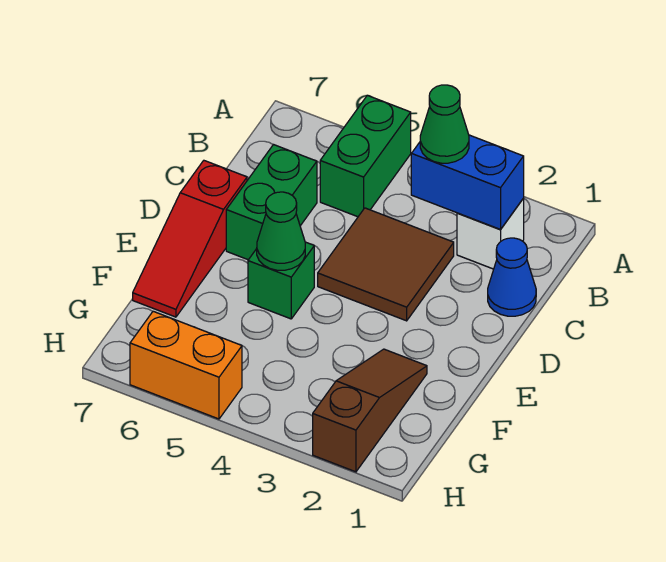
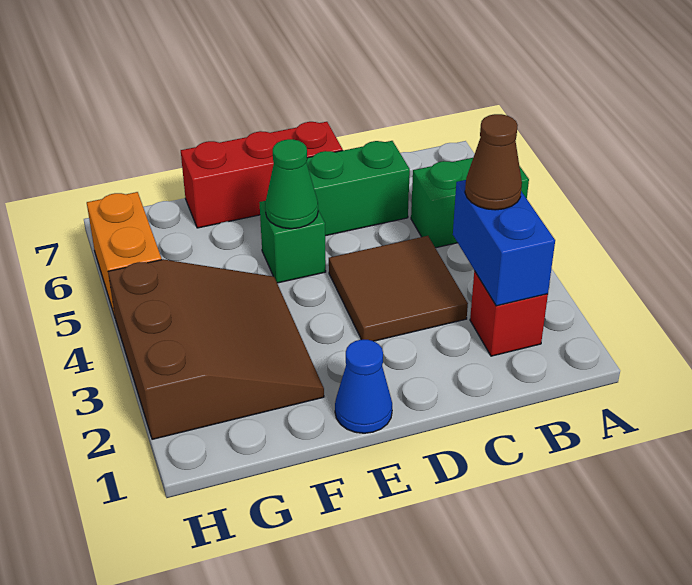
white 1x1 brick [457,198,524,269] -> red 1x1 brick [470,271,548,356]
green 1x1 cone [420,85,469,163] -> brown 1x1 cone [465,114,522,210]
blue 1x1 cone [488,238,536,316] -> blue 1x1 cone moved to [335,340,392,433]
red 1x3 slope [133,161,247,317] -> red 1x3 brick [181,122,343,228]
brown 1x3 slope [313,349,427,472] -> brown 3x3 slope [108,259,324,439]

